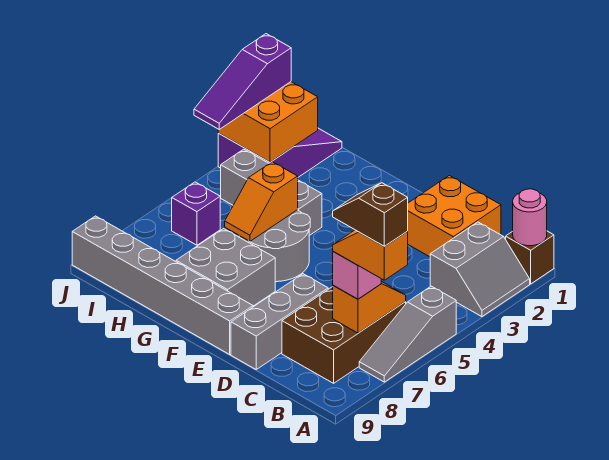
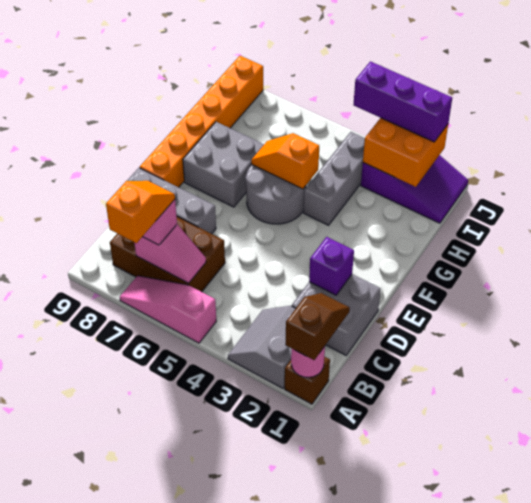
grey 2x2 slope [430,222,530,317] -> grey 2x2 slope turned to [228,306,296,388]
grey 1x3 slope [359,286,456,382] -> pink 1x3 slope [120,276,216,343]
brown 1x2 slope [333,183,408,247] -> brown 1x2 slope moved to [285,293,350,360]
orange 1x2 slope [333,281,406,333] -> pink 1x2 slope [135,224,206,283]
orange 2x2 brick [407,176,501,257] -> grey 2x2 brick [292,274,381,355]
grey 1x6 brick [72,216,253,354] -> orange 1x6 brick [140,56,263,187]
purple 1x1 brick [172,182,220,245] -> purple 1x1 brick moved to [309,237,354,295]
purple 1x3 slope [194,34,291,129] -> purple 1x3 brick [353,61,452,142]

